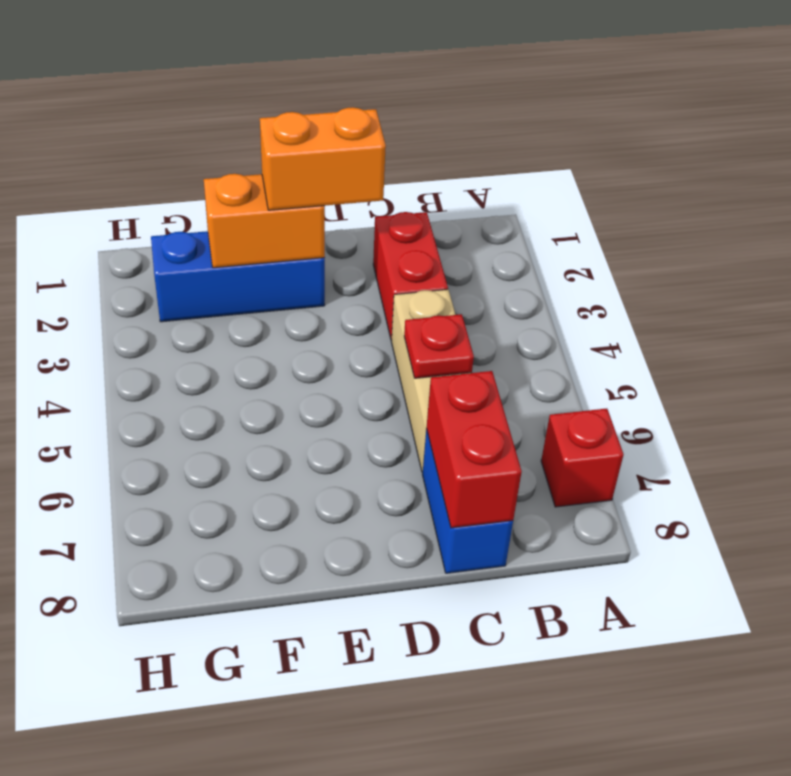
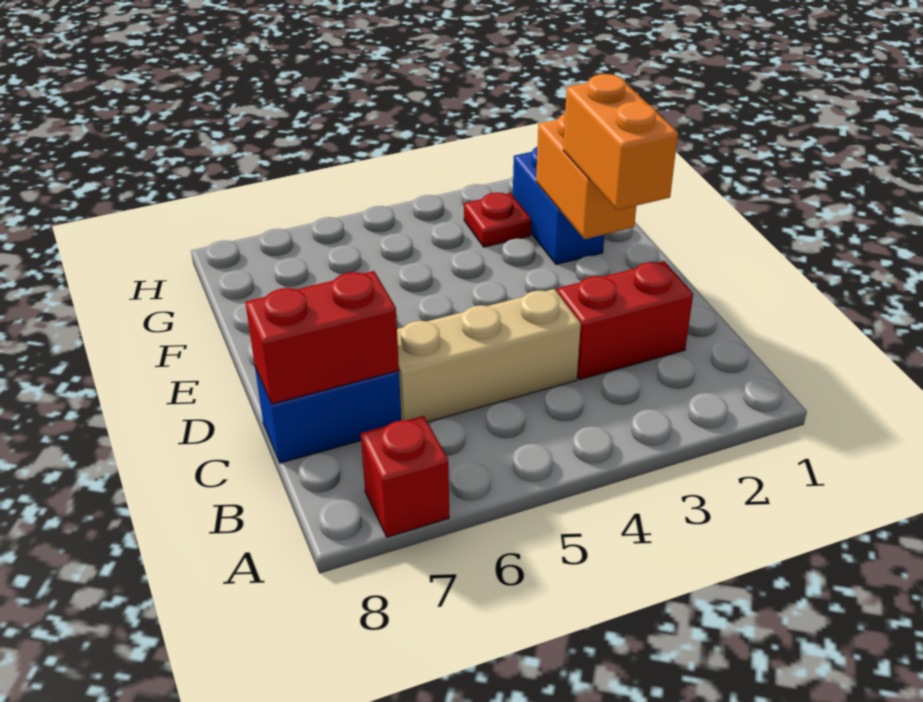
red 1x1 plate [404,314,474,378] -> red 1x1 plate moved to [464,193,531,247]
blue 1x3 brick [151,231,325,322] -> blue 1x2 brick [513,147,604,265]

